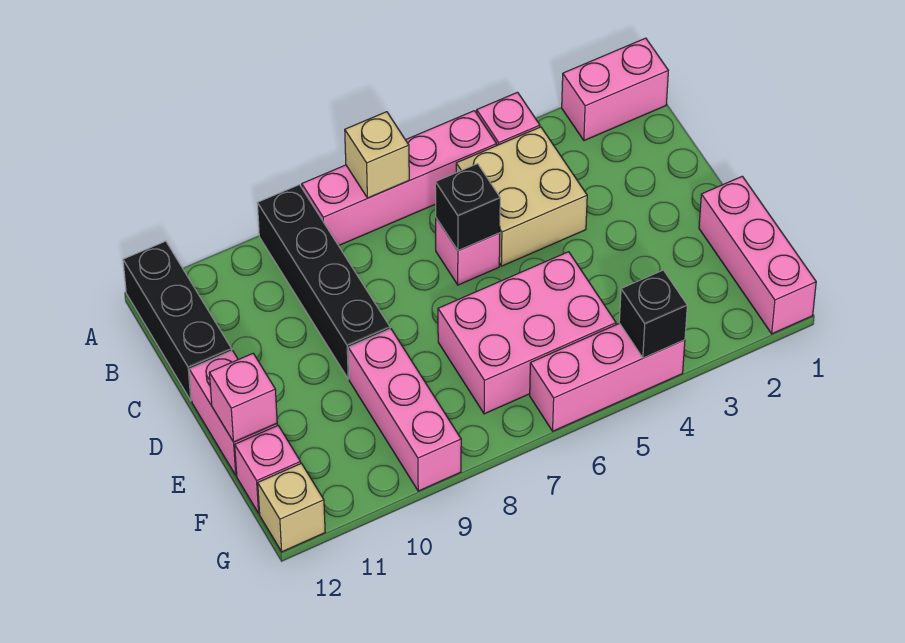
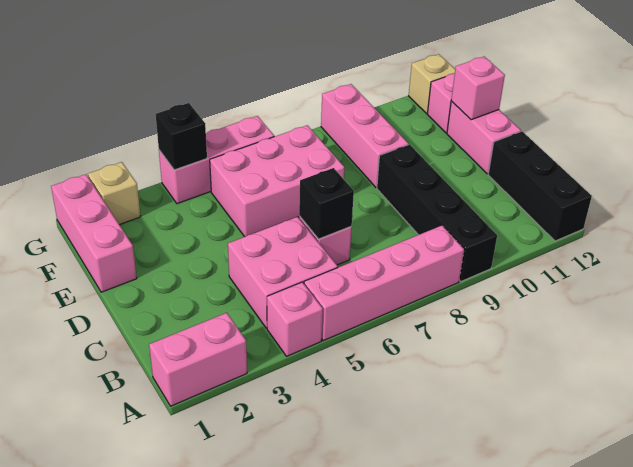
tan 1x1 brick [345,112,409,198] -> tan 1x1 brick moved to [88,162,141,225]
tan 2x2 brick [456,127,587,266] -> pink 2x2 brick [228,217,338,328]

